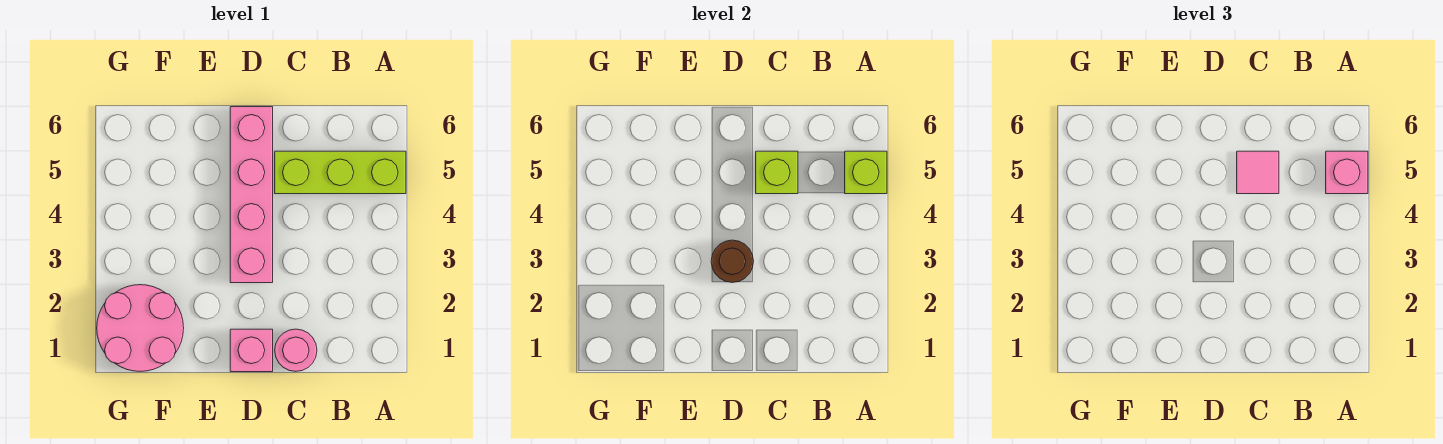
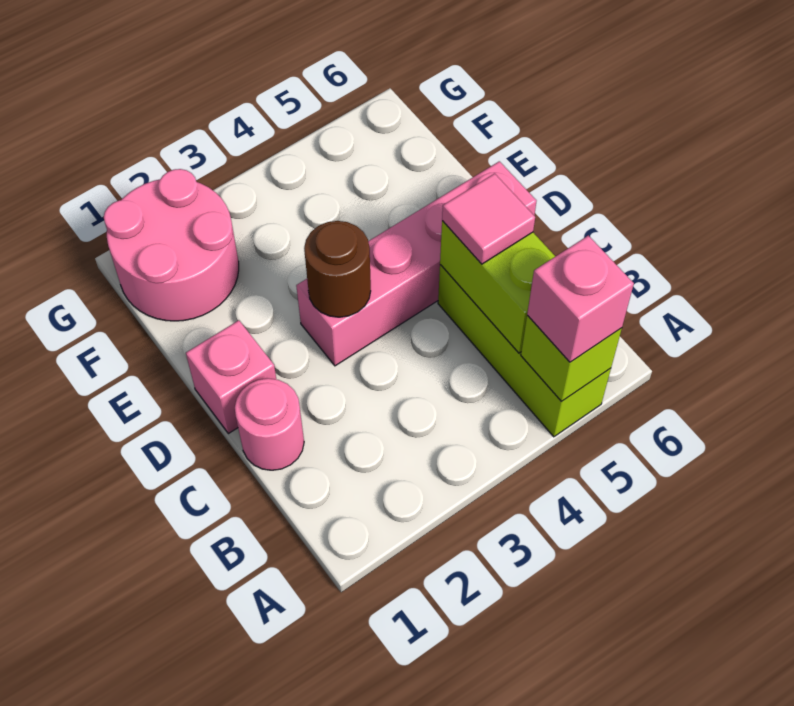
lime 1x1 brick [756,151,798,194] -> lime 1x2 brick [440,221,555,353]

